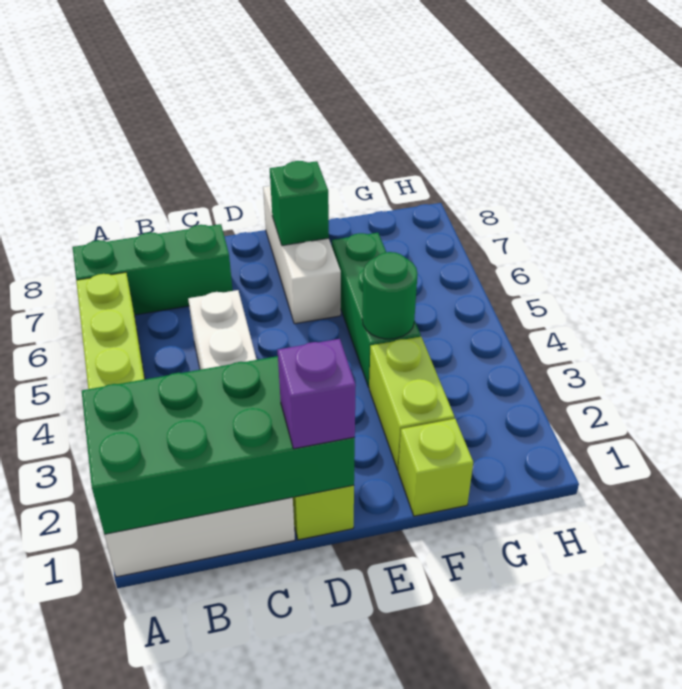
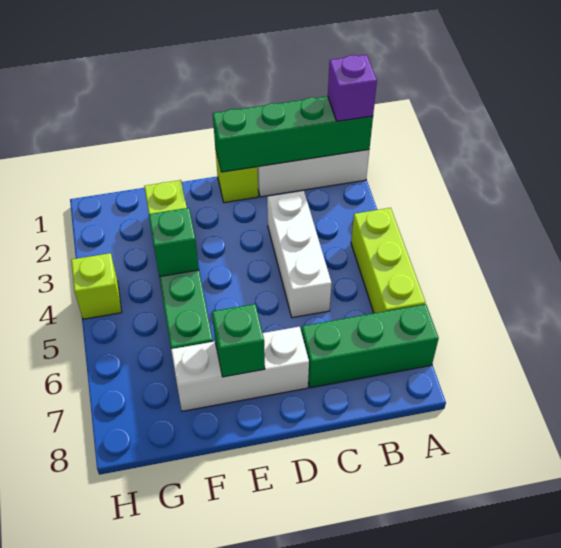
green 2x4 brick [82,356,355,534] -> green 1x4 brick [213,96,373,172]
purple 1x1 brick [278,339,356,449] -> purple 1x1 brick moved to [328,55,377,121]
white 1x3 brick [263,186,341,324] -> white 1x3 brick turned to [171,327,309,411]
lime 1x1 brick [398,419,473,516] -> lime 1x1 brick moved to [71,253,122,319]
green 1x1 round brick [362,252,417,339] -> green 1x1 brick [149,208,199,277]

